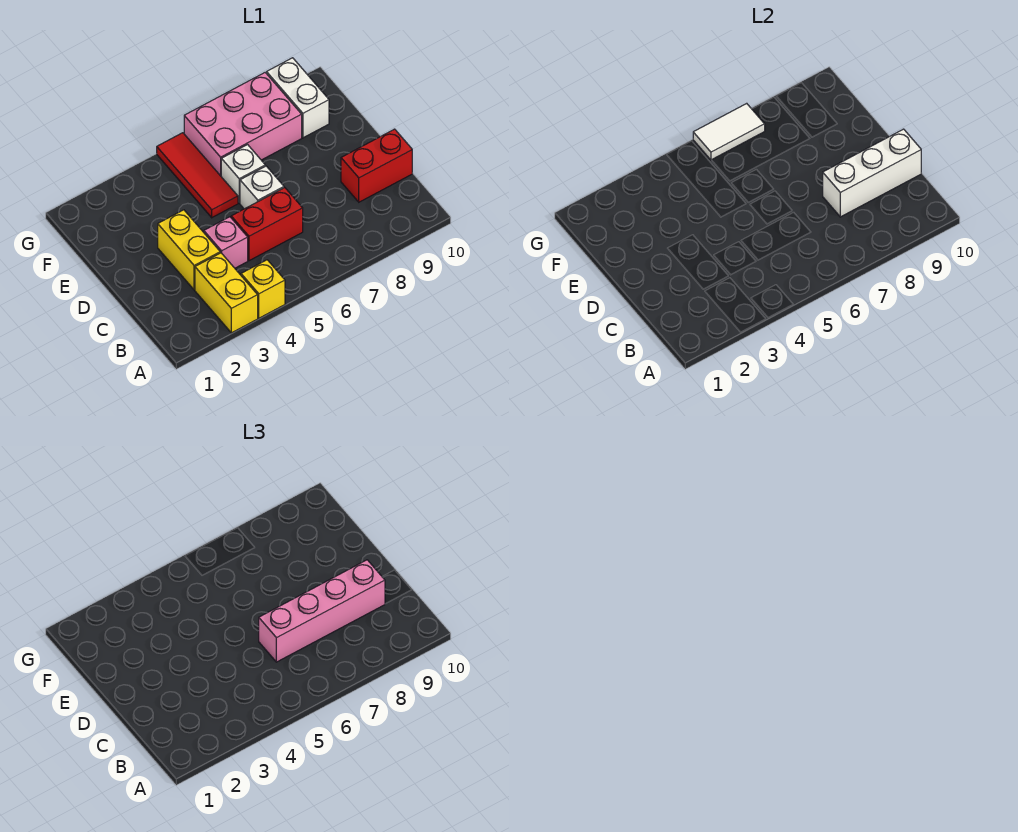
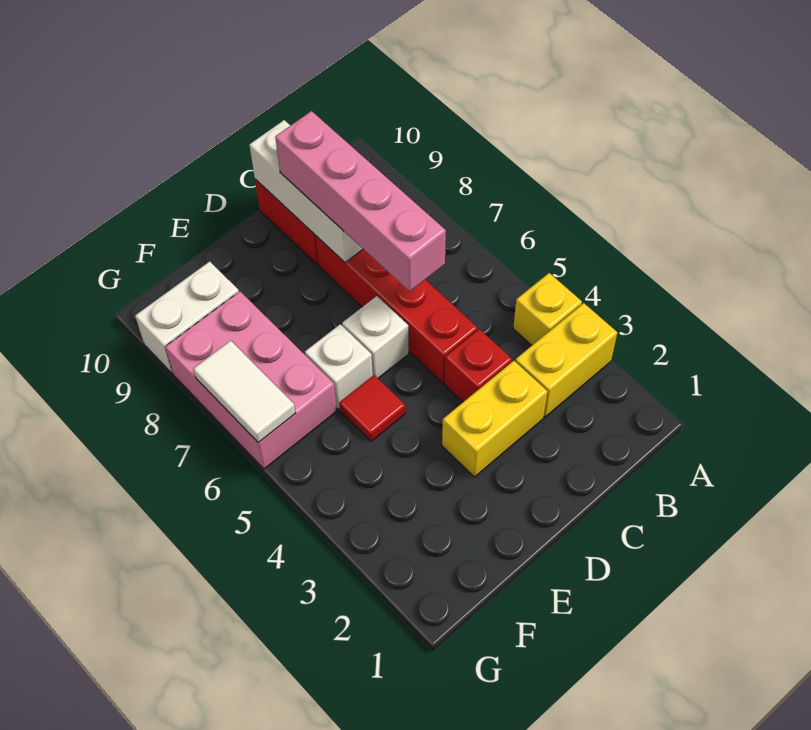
pink 1x1 brick [204,217,248,268] -> red 1x1 brick [444,329,512,402]
red 1x2 brick [231,188,303,261] -> red 1x4 brick [315,235,478,383]
red 1x3 tile [157,133,238,218] -> red 1x1 tile [339,375,405,441]

